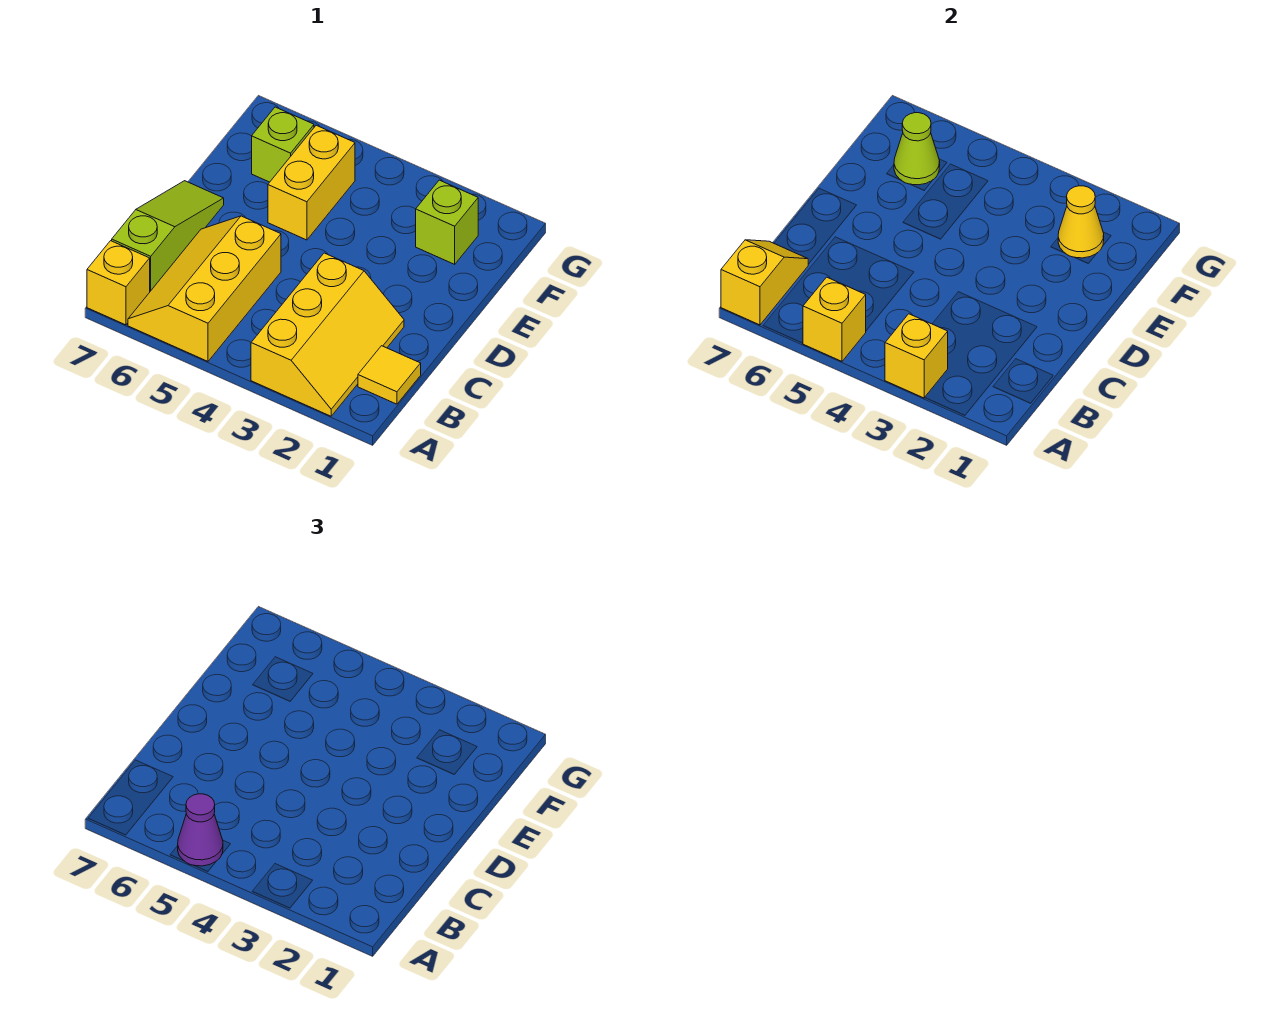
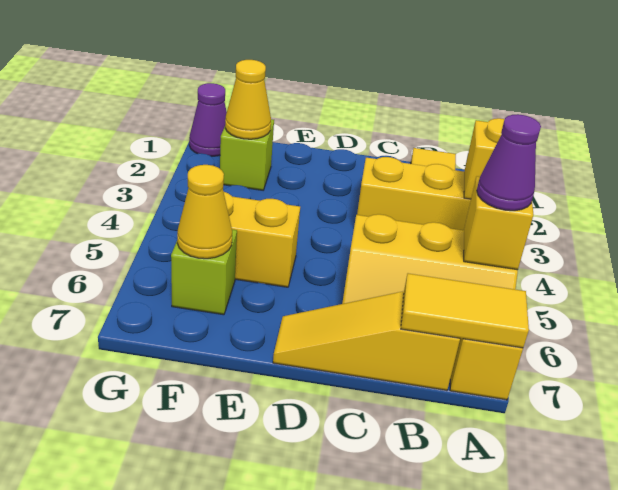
yellow 1x2 slope [721,240,808,325] -> yellow 1x2 tile [401,273,529,348]
lime 1x3 slope [112,181,224,291] -> yellow 1x3 slope [273,292,460,390]
lime 1x1 cone [894,113,940,185] -> yellow 1x1 cone [177,165,232,259]
none -> purple 1x1 cone [189,83,227,156]

